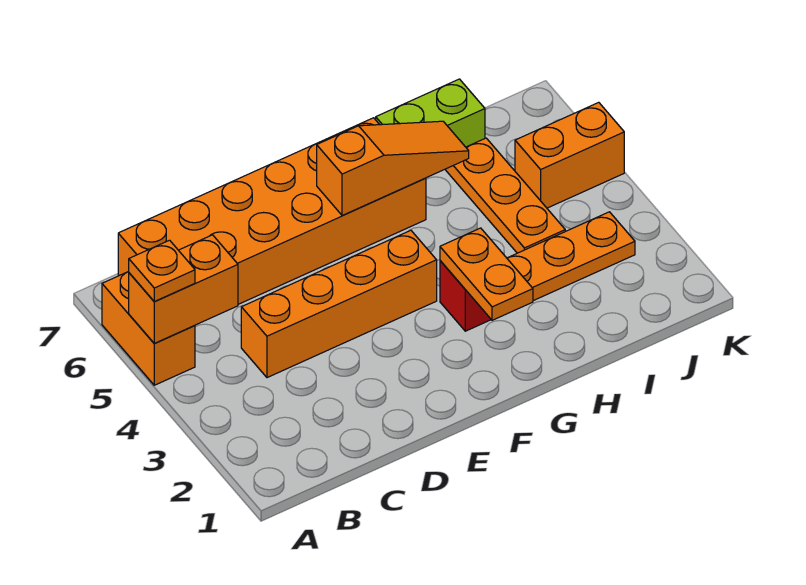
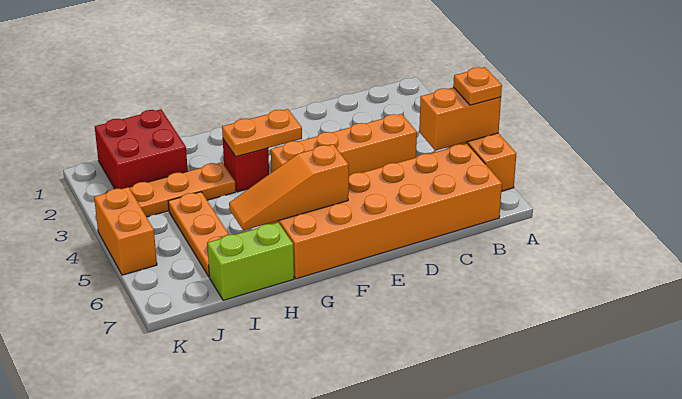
orange 1x2 plate [440,228,533,320] -> orange 1x2 plate turned to [222,109,302,157]
none -> red 2x2 brick [95,109,188,189]
orange 1x2 brick [515,102,624,208] -> orange 1x2 brick turned to [94,187,157,275]

